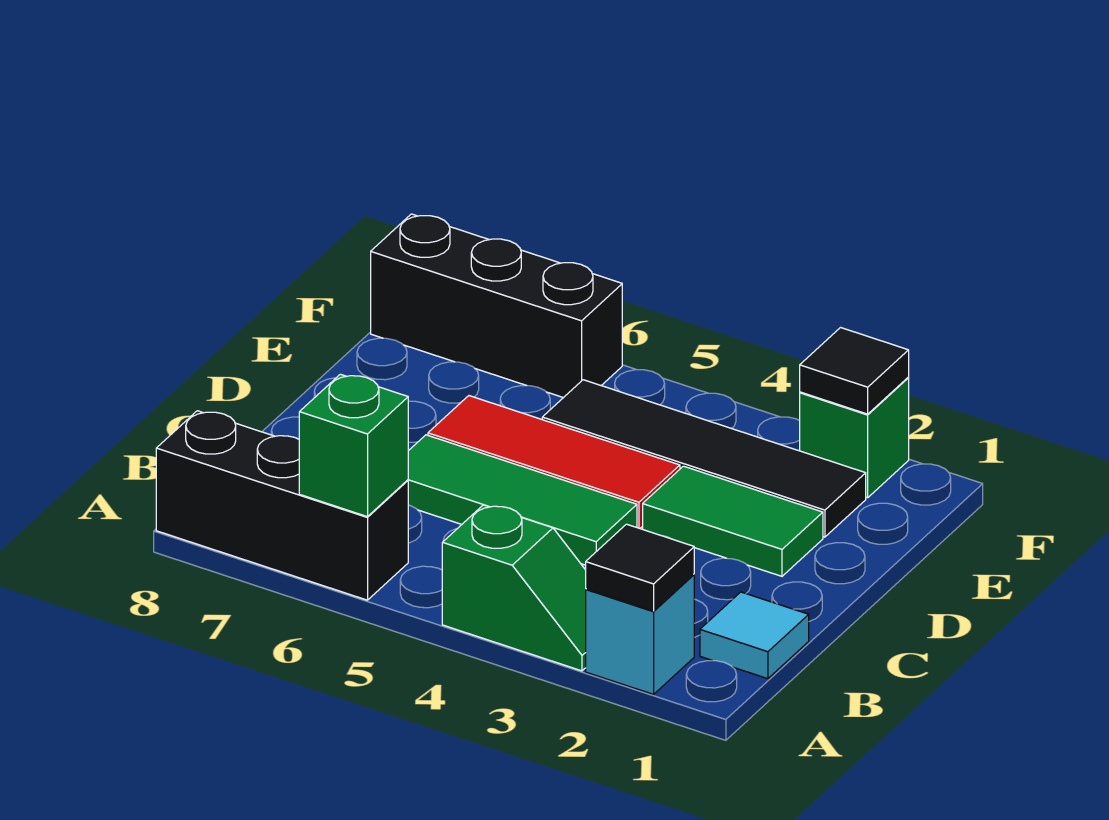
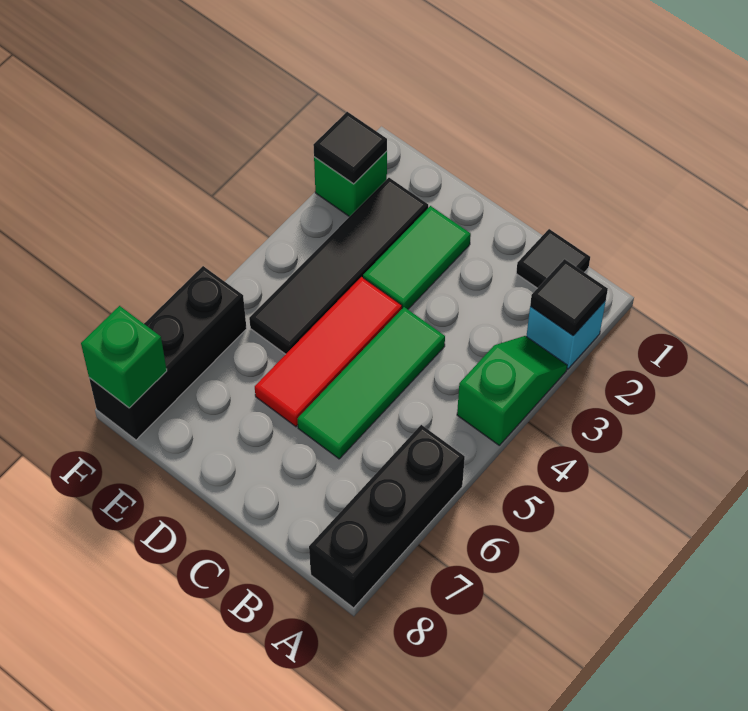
green 1x1 brick [299,374,408,517] -> green 1x1 brick moved to [81,306,167,408]
cyan 1x1 tile [700,592,809,679] -> black 1x1 tile [516,229,590,288]

